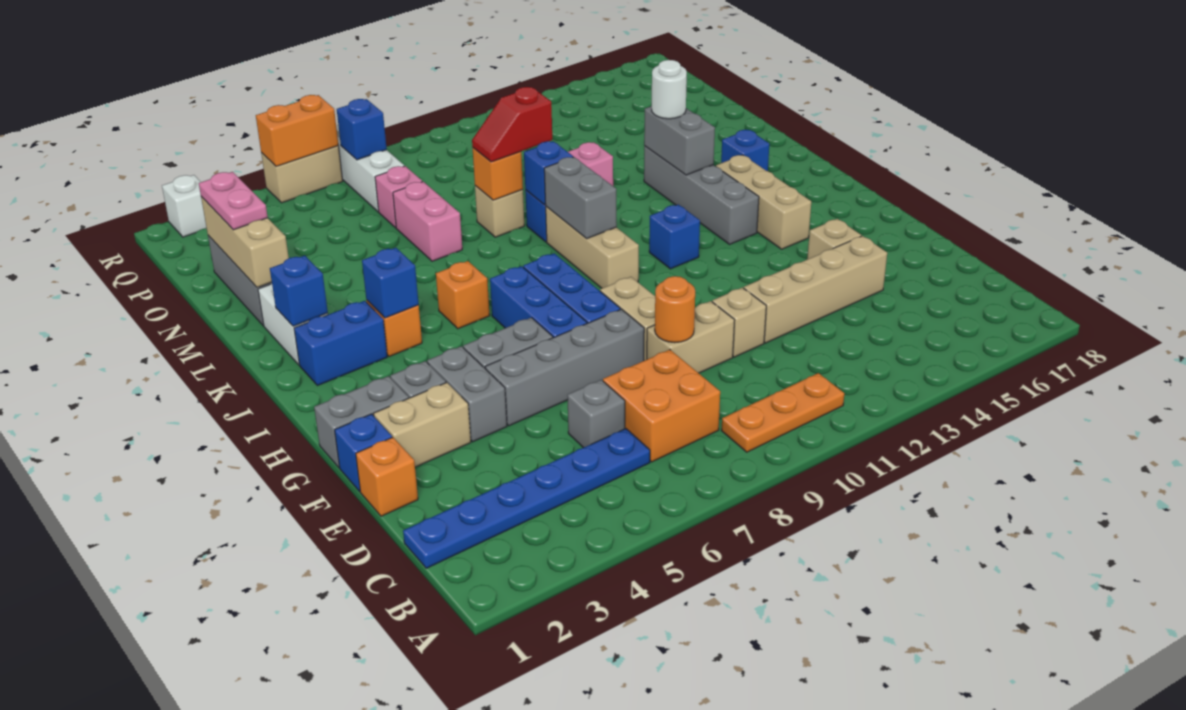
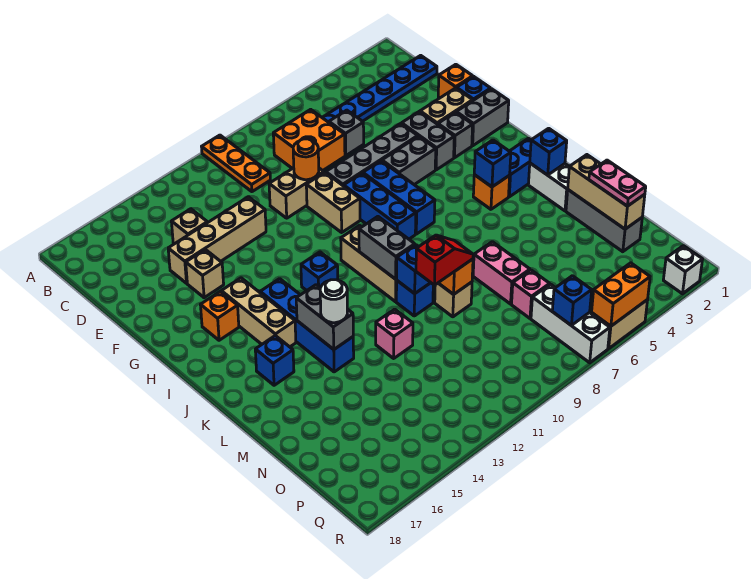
orange 1x3 plate [721,373,844,452] -> orange 1x3 plate turned to [202,135,270,192]
tan 1x1 brick [712,288,766,357] -> tan 1x1 brick moved to [171,209,208,244]
grey 1x4 brick [644,146,759,244] -> blue 1x4 brick [260,279,354,372]
orange 1x1 brick [436,261,490,329] -> orange 1x1 brick moved to [201,291,239,340]

